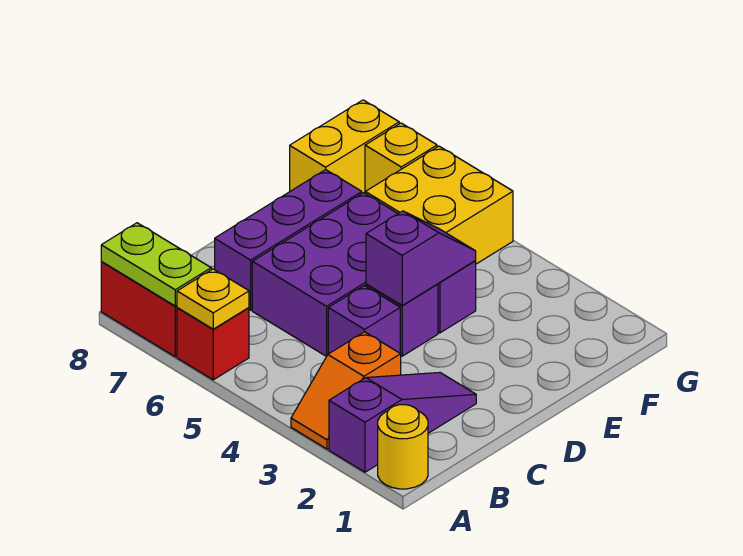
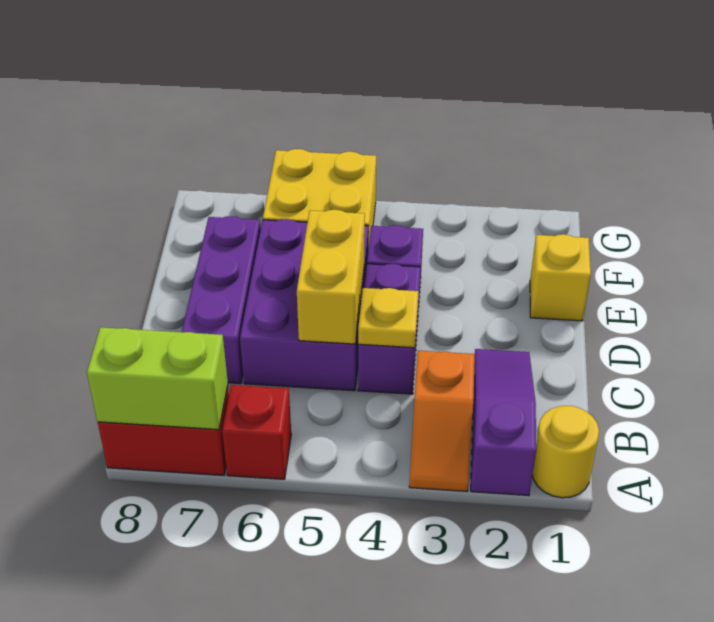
yellow 1x1 plate [177,269,249,329] -> yellow 1x1 plate moved to [358,288,419,348]
lime 1x2 plate [101,223,211,306] -> lime 1x2 brick [87,327,228,430]
purple 1x2 slope [366,211,476,305] -> none
yellow 1x2 brick [290,100,399,193] -> yellow 1x2 brick moved to [297,210,365,344]
yellow 1x1 brick [365,123,437,192] -> yellow 1x1 brick moved to [530,234,591,321]

